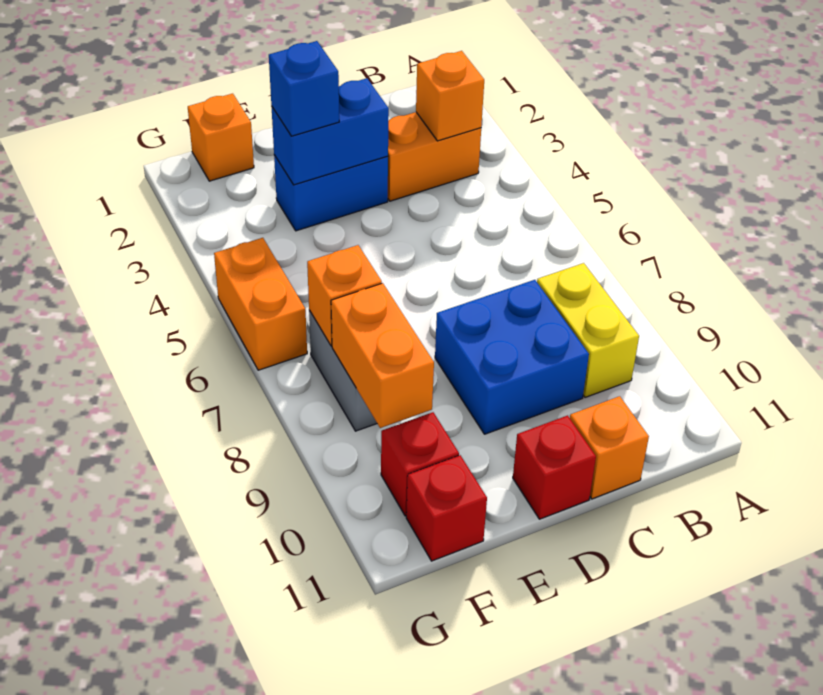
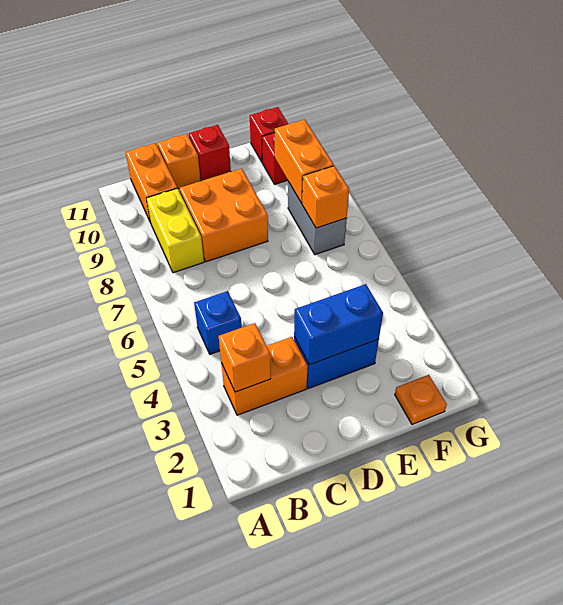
blue 2x2 brick [435,280,589,434] -> orange 2x2 brick [179,169,268,262]
blue 1x1 brick [269,41,339,136] -> blue 1x1 brick moved to [194,291,242,354]
orange 1x1 brick [188,94,254,181] -> orange 1x1 plate [395,375,447,424]
orange 1x2 brick [214,238,307,370] -> orange 1x2 brick moved to [126,143,177,223]

